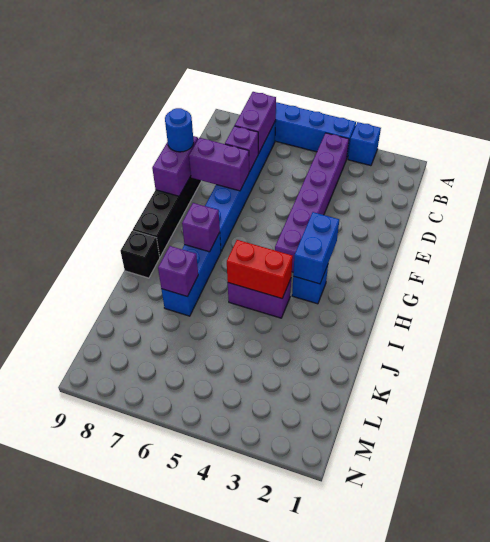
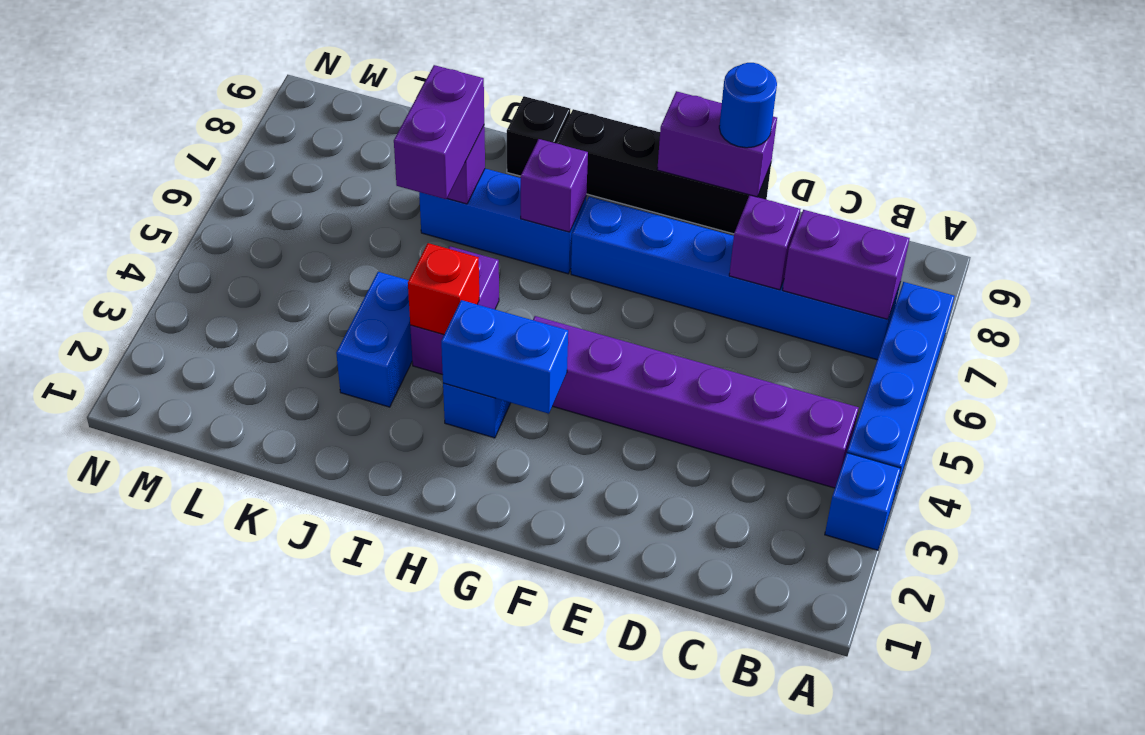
purple 1x2 brick [189,138,249,191] -> purple 1x2 brick moved to [394,65,484,199]
red 1x2 brick [227,240,293,298] -> red 1x1 brick [408,243,479,335]
none -> blue 1x2 brick [336,272,412,407]

